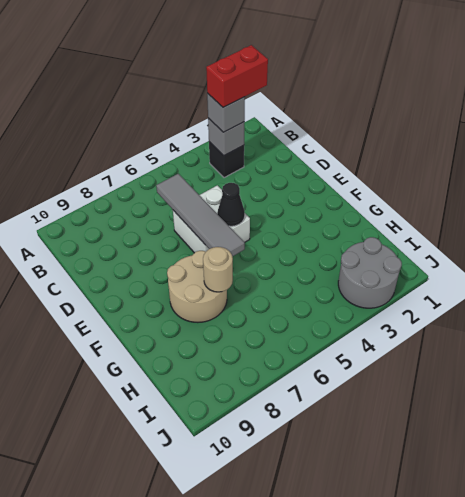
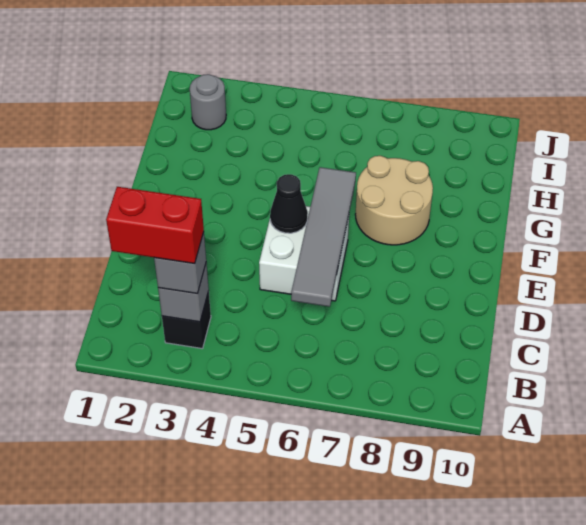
tan 1x1 round brick [203,247,233,292] -> none
grey 2x2 round brick [338,237,402,308] -> grey 1x1 round brick [190,74,226,130]

